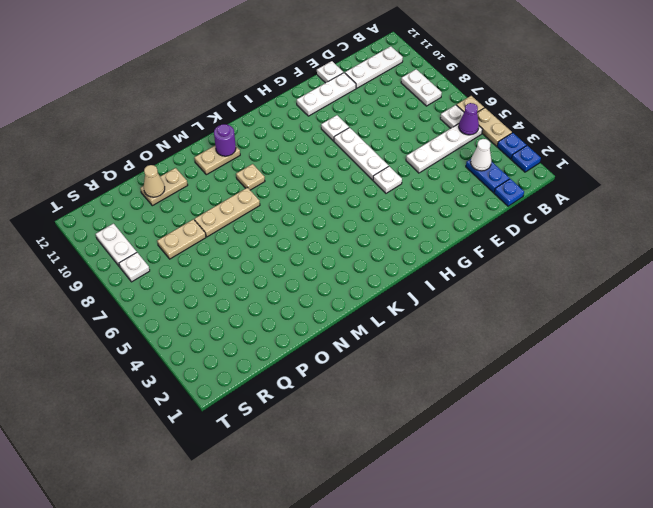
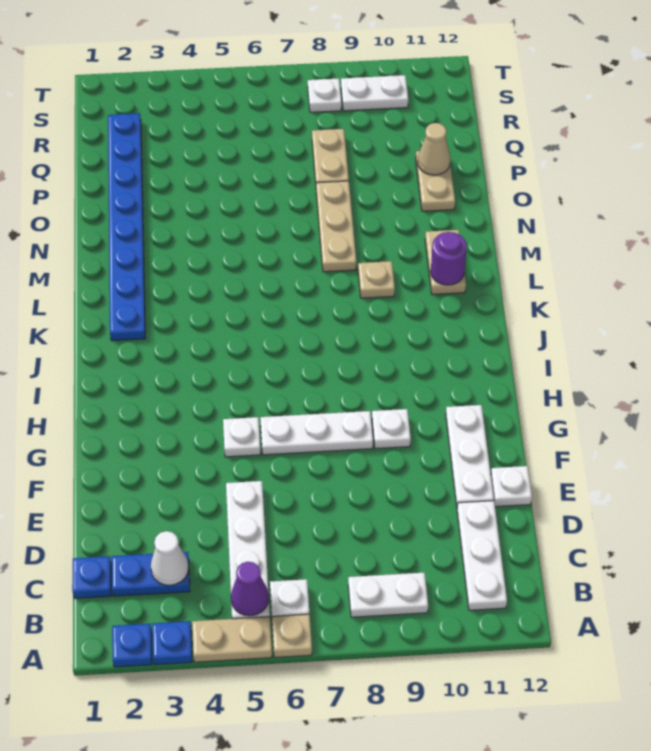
none -> blue 1x8 plate [108,113,145,341]

